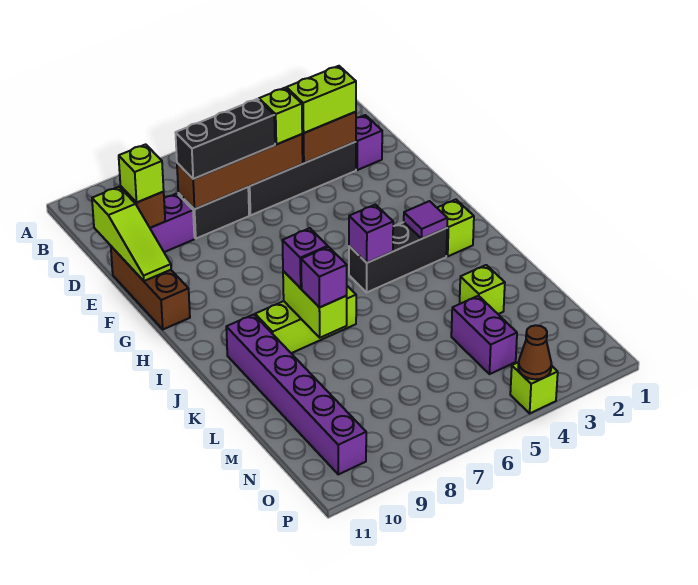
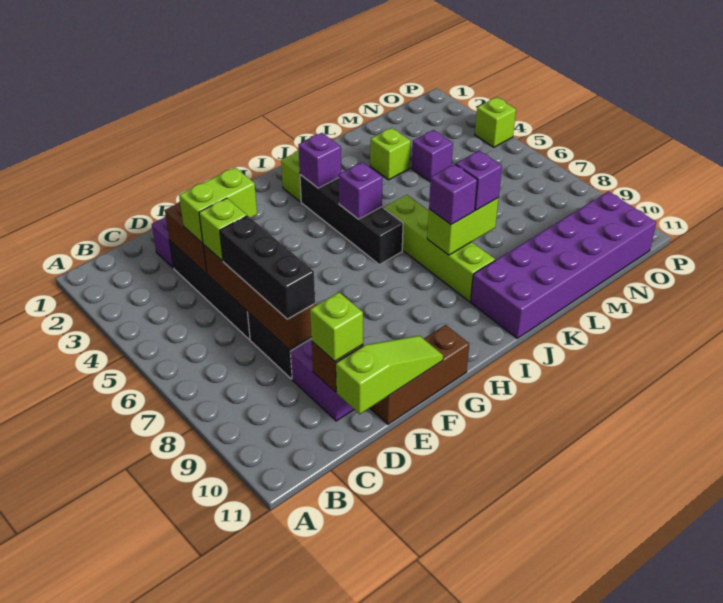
lime 1x2 brick [286,66,356,133] -> lime 1x2 brick turned to [179,168,257,243]
black 1x3 brick [349,222,447,292] -> black 1x4 brick [300,175,403,265]
purple 1x1 tile [404,201,447,239] -> purple 1x1 brick [298,133,341,188]
lime 1x3 brick [255,286,356,353] -> lime 1x4 brick [384,195,495,302]
purple 1x6 brick [226,314,366,474] -> purple 2x6 brick [471,192,656,338]
purple 1x2 brick [451,296,517,374] -> purple 1x1 brick [412,130,453,182]
brown 1x1 cone [518,325,552,379] -> none

